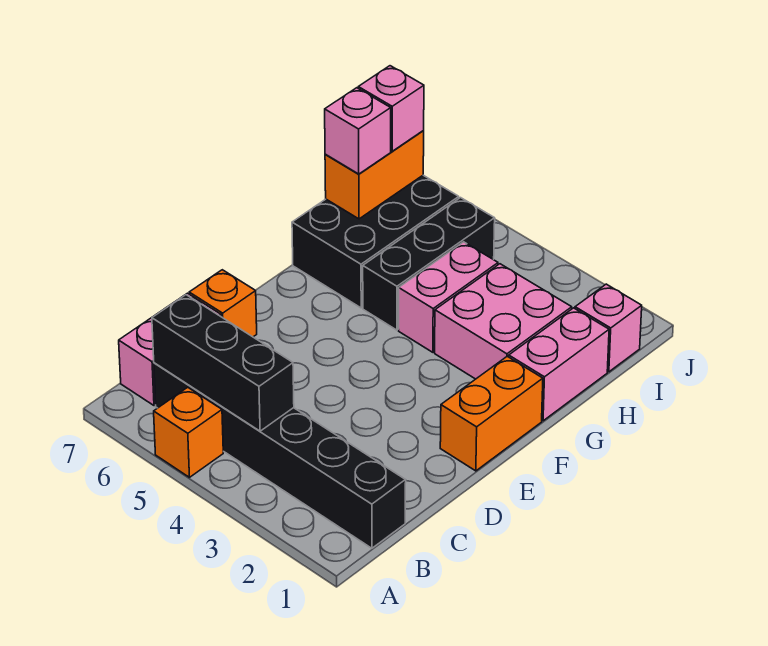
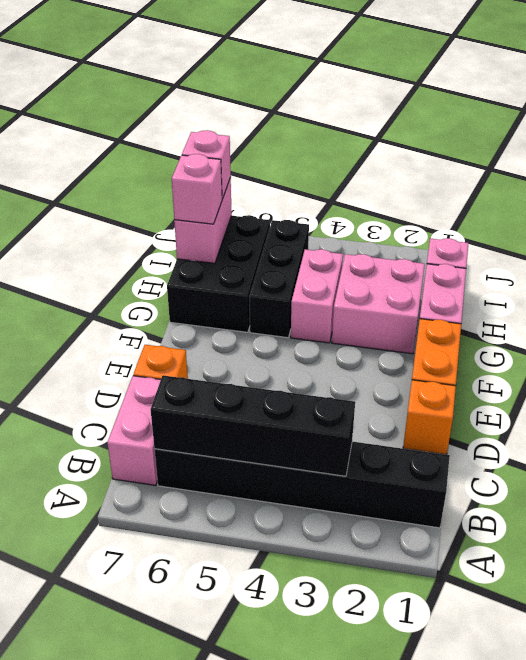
orange 1x1 brick [154,387,223,477] -> orange 1x1 brick moved to [403,380,456,455]
black 1x3 brick [152,295,294,431] -> black 1x4 brick [151,375,355,476]
orange 1x2 brick [325,131,424,219] -> pink 1x2 brick [174,178,232,263]

